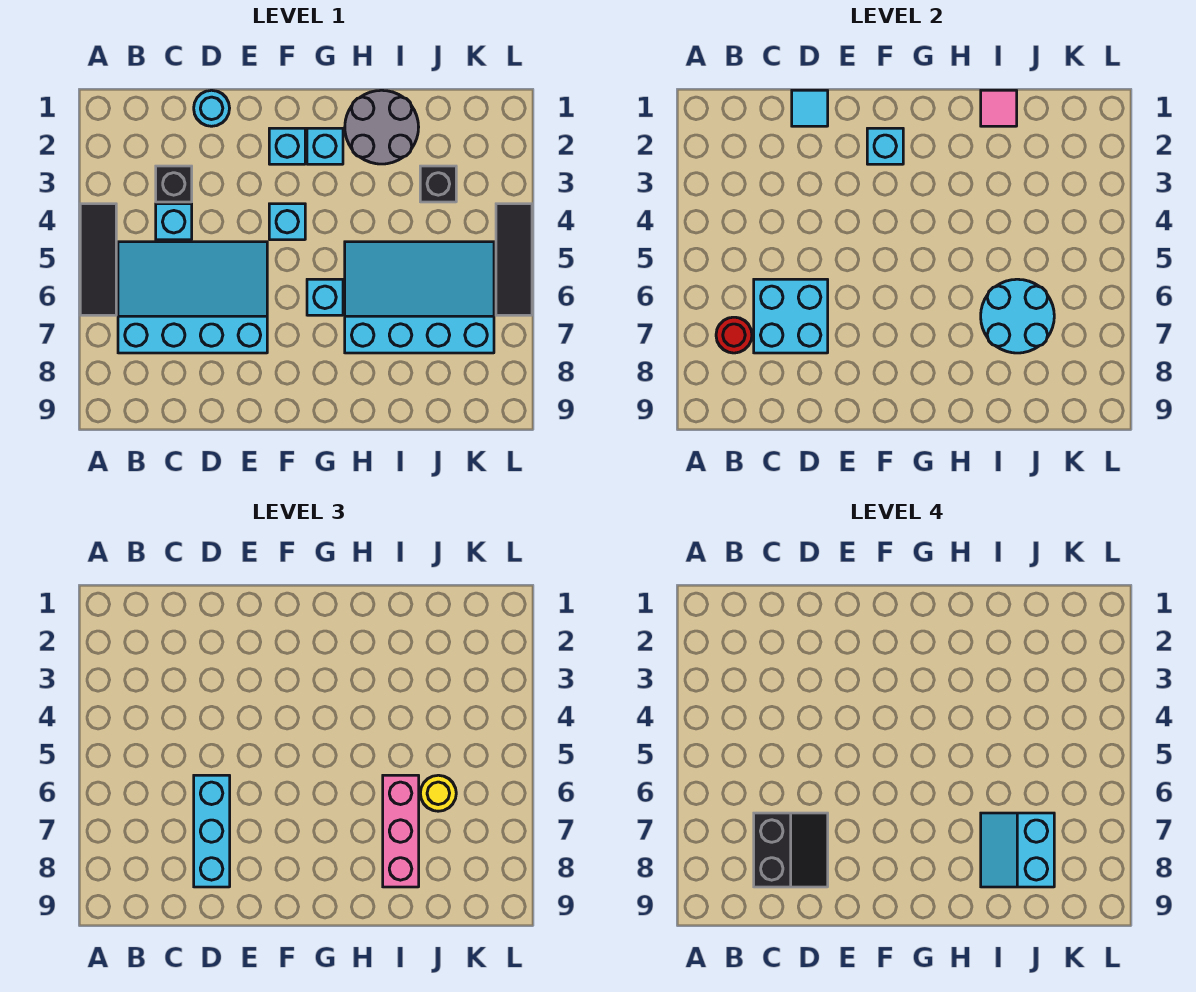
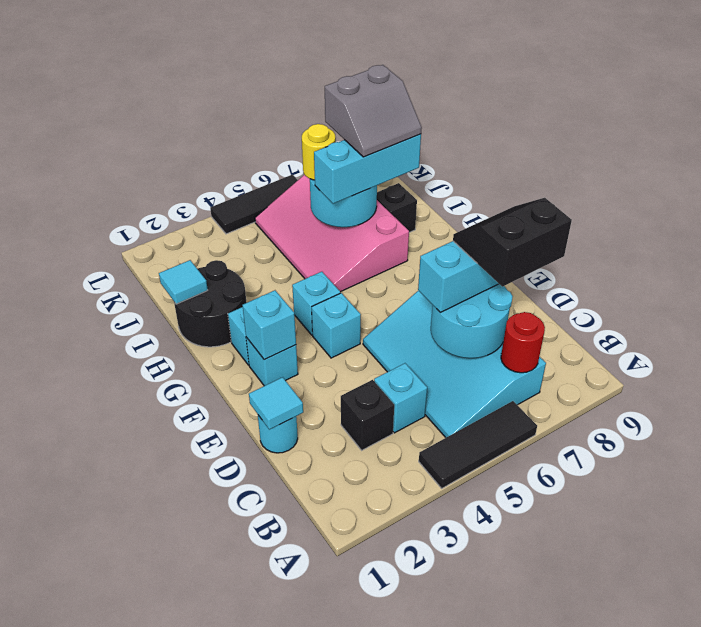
cyan 2x2 brick [754,279,828,353] -> cyan 2x2 round brick [431,284,513,358]
cyan 1x1 brick [307,279,343,315] -> cyan 1x1 brick moved to [292,272,340,335]
grey 2x2 round brick [345,90,419,164] -> black 2x2 round brick [174,260,247,347]
cyan 3x4 slope [345,242,494,353] -> pink 3x4 slope [255,175,409,292]
pink 1x1 tile [981,90,1017,126] -> cyan 1x1 tile [159,260,208,304]
pink 1x3 brick [383,775,419,887] -> cyan 1x3 brick [314,134,421,204]
cyan 2x2 slope [981,813,1054,887] -> grey 2x2 slope [325,65,422,157]
black 1x1 brick [420,166,456,202] -> black 1x1 brick moved to [377,183,417,232]

